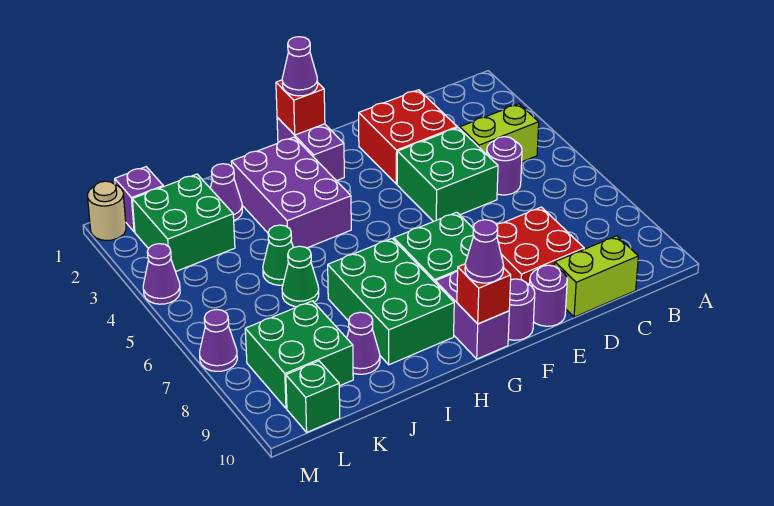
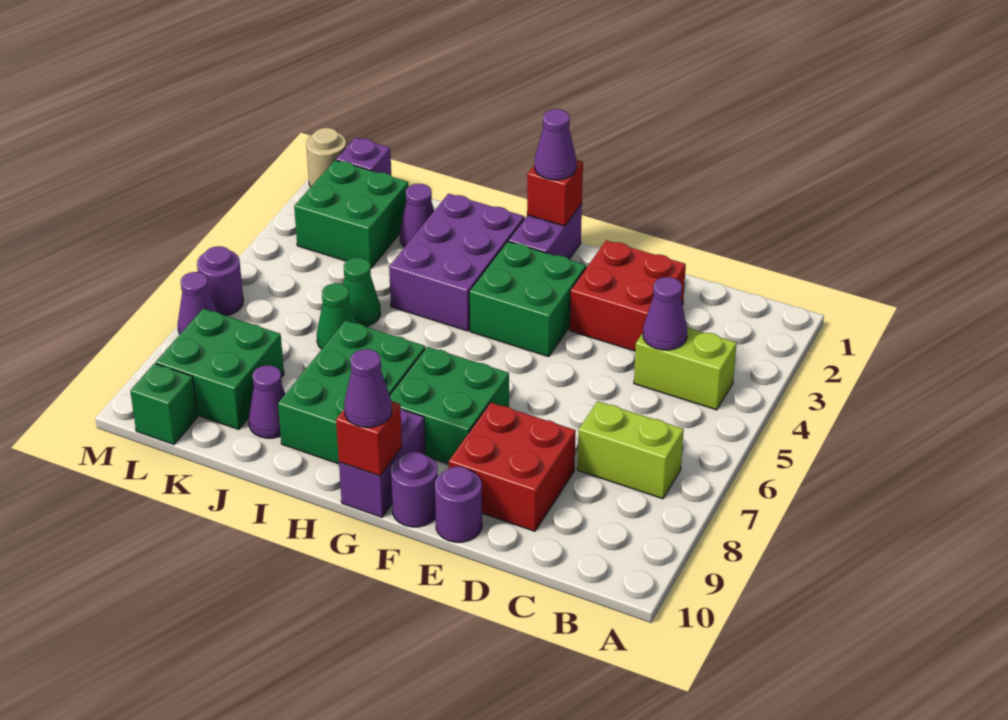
purple 1x1 round brick [487,137,522,195] -> purple 1x1 round brick moved to [197,246,243,316]
lime 1x2 brick [555,236,638,317] -> lime 1x2 brick moved to [577,401,684,499]
green 2x2 brick [397,128,498,222] -> green 2x2 brick moved to [469,241,586,357]
purple 1x1 cone [143,244,180,304] -> purple 1x1 cone moved to [643,277,687,350]

